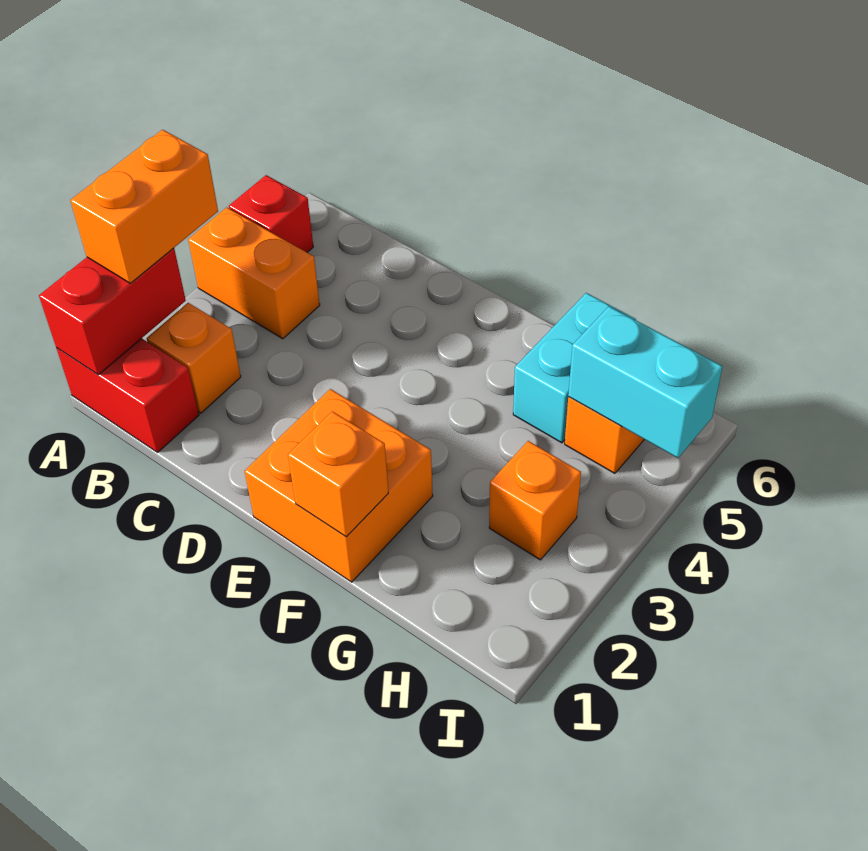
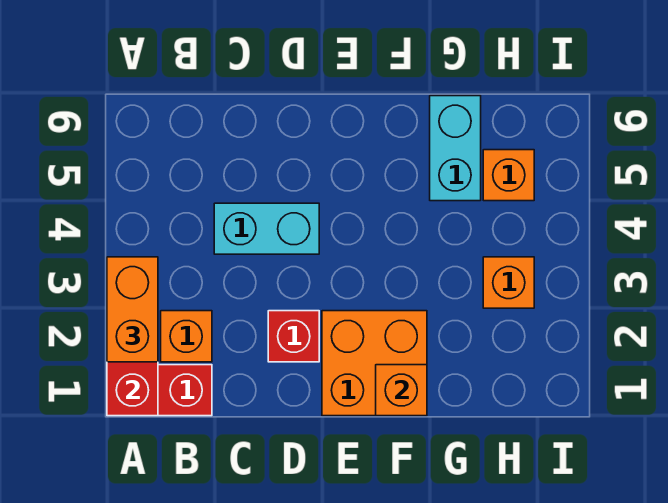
orange 1x2 brick [188,208,320,339] -> none
red 1x1 brick [229,175,313,252] -> red 1x1 brick moved to [268,311,319,362]
cyan 1x2 brick [568,306,723,458] -> cyan 1x2 brick moved to [214,203,319,254]

